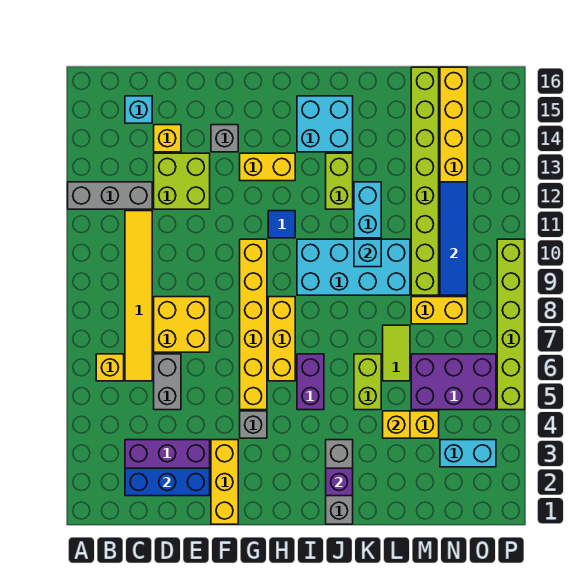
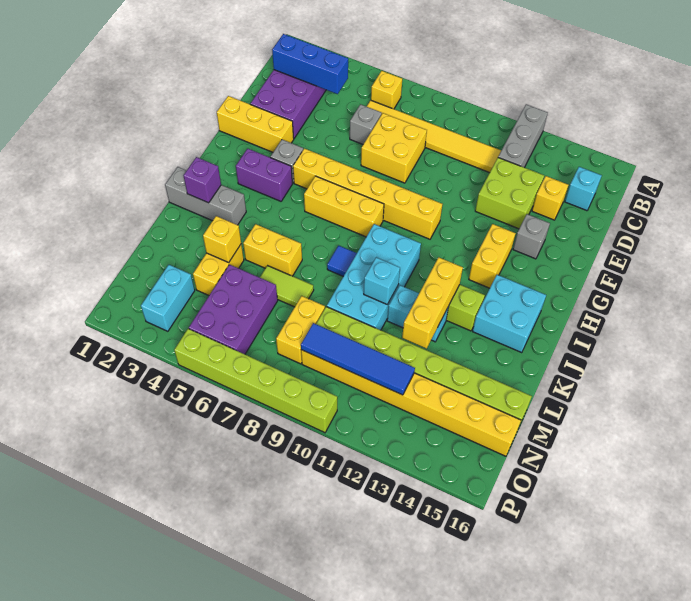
blue 1x3 brick [125,468,210,496] -> blue 1x3 brick turned to [272,34,348,94]
grey 1x2 brick [154,354,181,410] -> grey 1x1 brick [350,104,382,144]
blue 1x1 tile [268,211,295,238] -> blue 1x1 tile moved to [327,246,357,276]
purple 1x2 brick [297,354,324,410] -> purple 1x2 brick moved to [236,149,292,201]
none -> yellow 1x3 brick [402,257,463,349]
lime 1x2 brick [354,354,381,410] -> yellow 1x2 brick [243,224,302,276]

